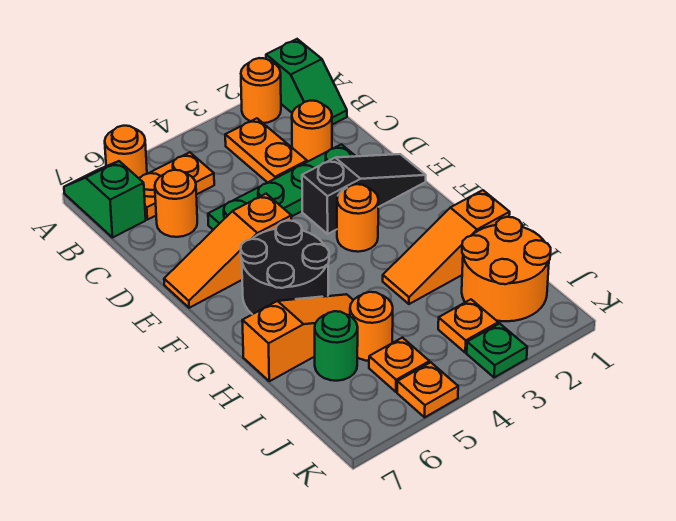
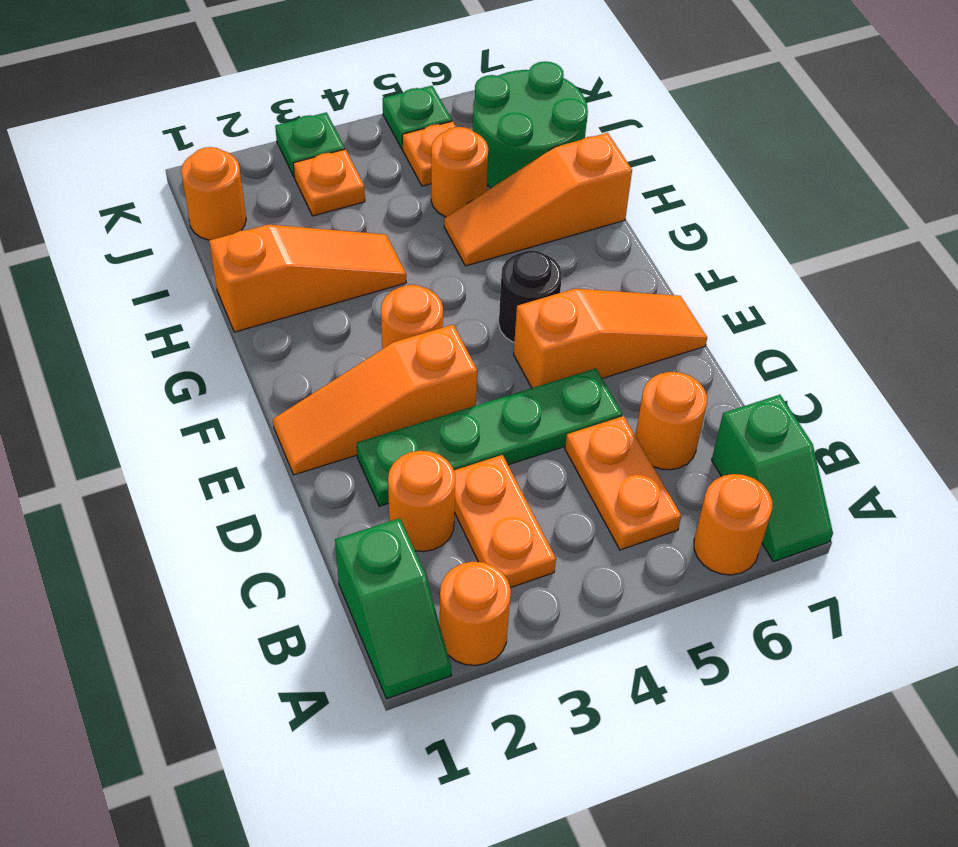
green 1x2 slope [266,39,347,125] -> green 1x2 slope turned to [335,518,451,699]
orange 1x2 plate [139,152,214,220] -> orange 1x2 plate turned to [565,416,681,550]
black 1x3 slope [302,154,426,234] -> orange 1x3 slope [273,325,477,475]
black 2x2 round brick [241,221,329,314] -> black 1x1 round brick [499,250,562,342]
orange 2x2 round brick [462,217,551,321] -> orange 1x1 round brick [181,147,246,240]
green 1x1 round brick [315,311,358,381] -> green 2x2 round brick [473,62,588,188]
orange 1x1 plate [397,362,458,417] -> green 1x1 plate [382,86,452,149]

